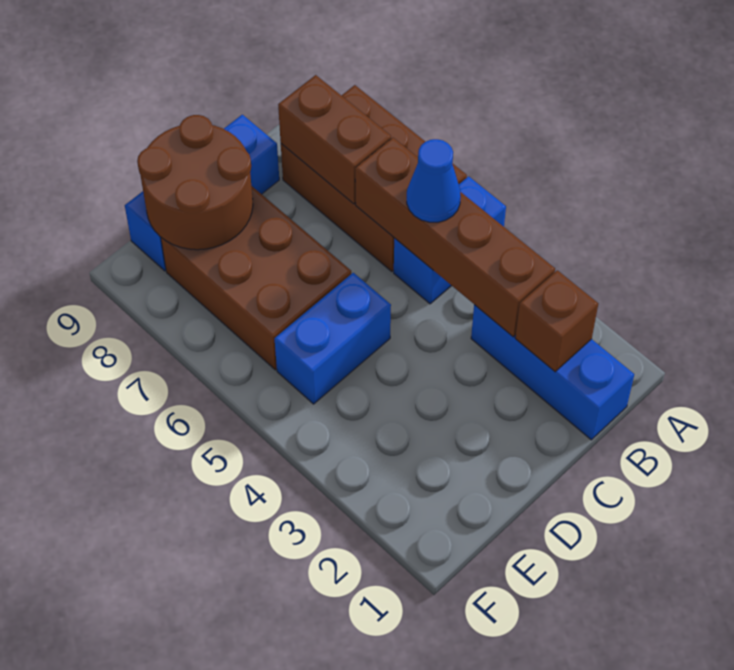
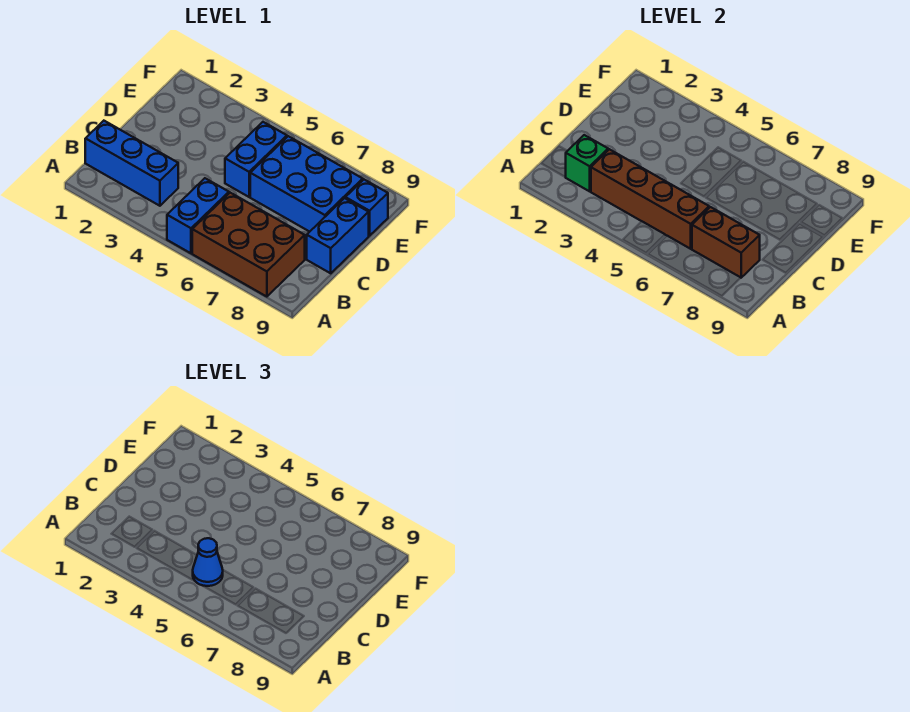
brown 1x1 brick [515,270,598,372] -> green 1x1 brick [566,135,608,191]
brown 2x3 brick [161,186,351,370] -> blue 2x3 brick [250,136,363,232]
brown 2x2 round brick [137,115,253,250] -> none

